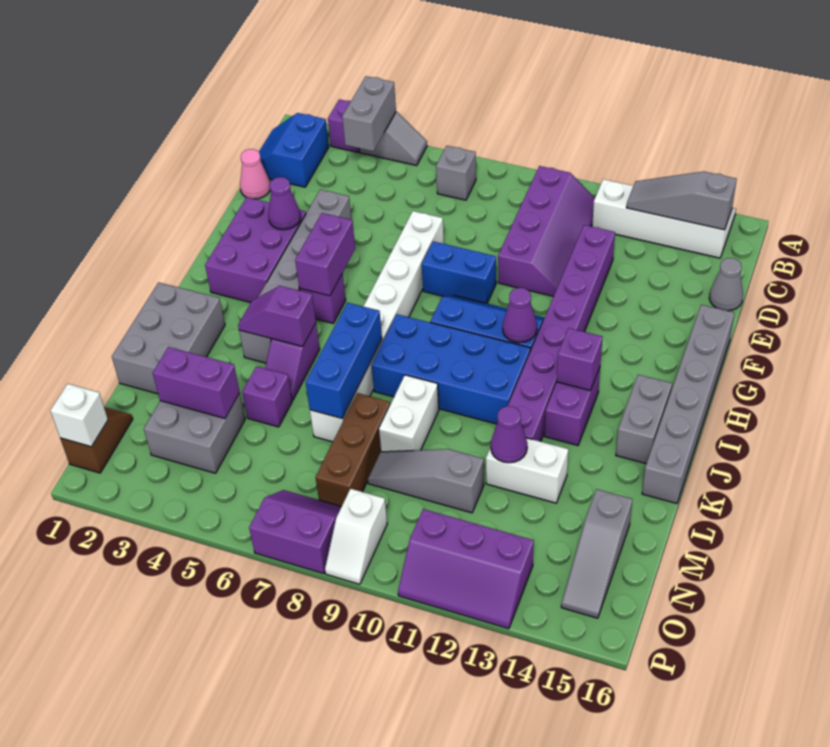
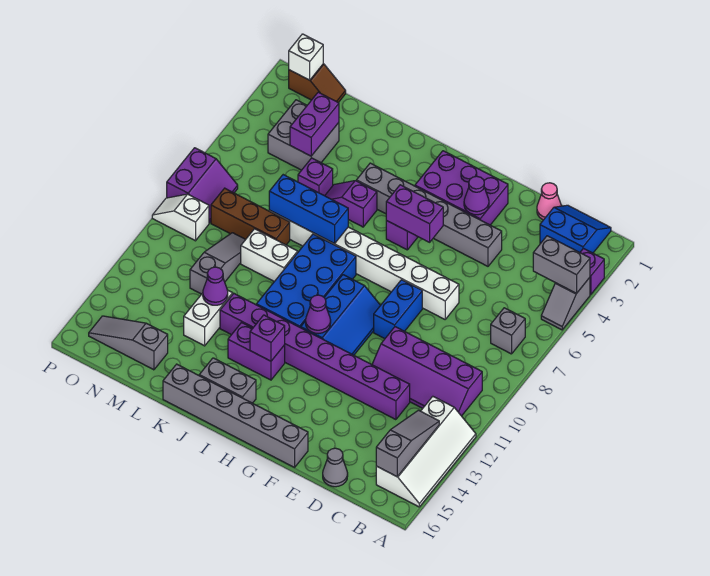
grey 2x3 brick [112,282,225,394] -> none
purple 1x2 slope [238,286,316,346] -> none
purple 2x3 slope [398,509,534,629] -> none

